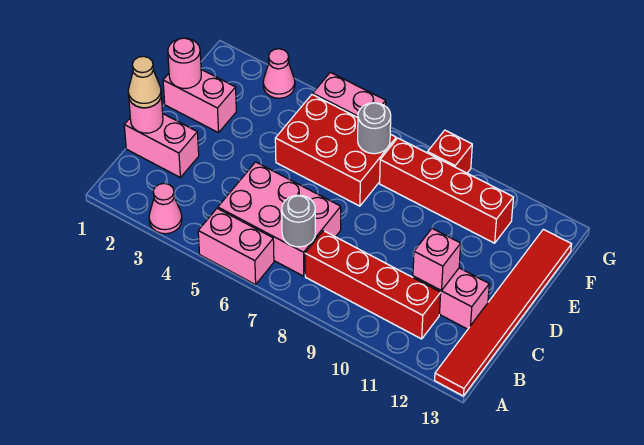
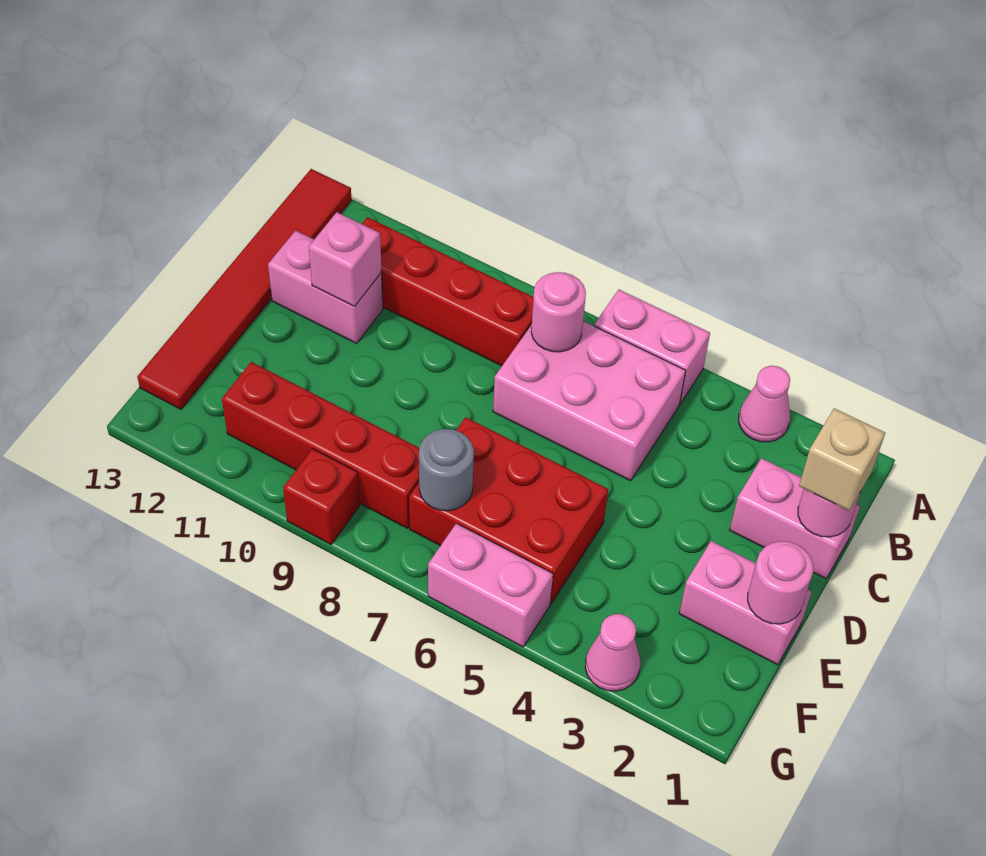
grey 1x1 round brick [282,195,315,247] -> pink 1x1 round brick [531,272,586,352]
tan 1x1 cone [128,56,161,108] -> tan 1x1 brick [799,408,885,511]

